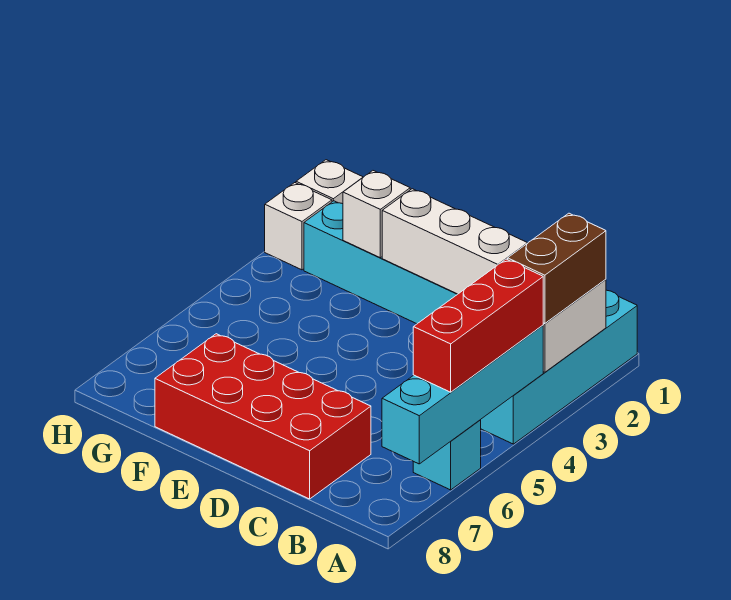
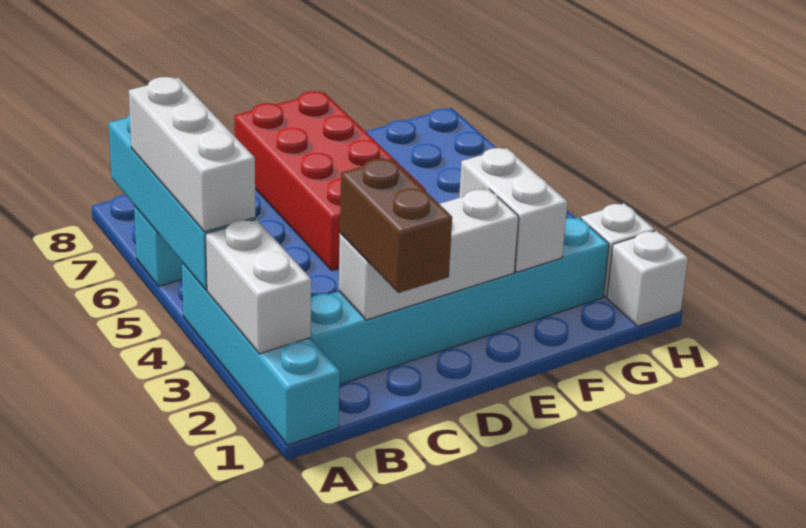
brown 1x2 brick [508,213,606,324] -> brown 1x2 brick moved to [340,159,452,293]
red 1x3 brick [413,259,543,392] -> white 1x3 brick [129,77,255,232]
red 2x4 brick [155,334,371,499] -> red 2x4 brick turned to [234,91,426,271]
white 1x1 brick [343,171,410,258] -> white 1x2 brick [459,148,568,272]

